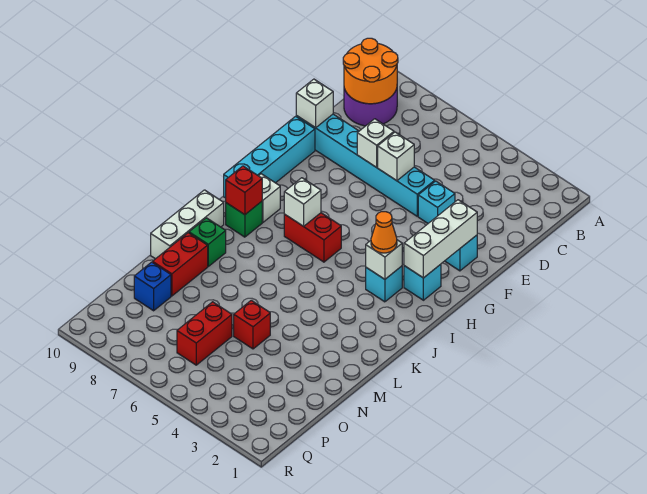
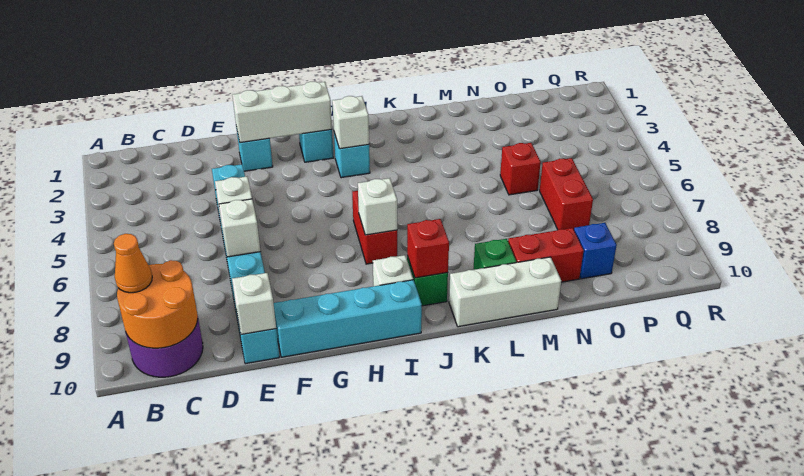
orange 1x1 cone [371,212,397,253] -> orange 1x1 cone moved to [114,234,152,293]
red 1x2 brick [177,302,232,365] -> red 1x2 brick turned to [540,158,593,230]

